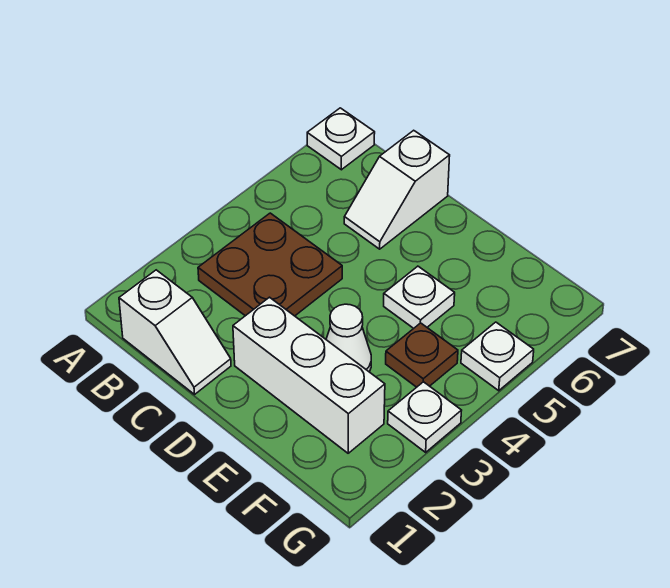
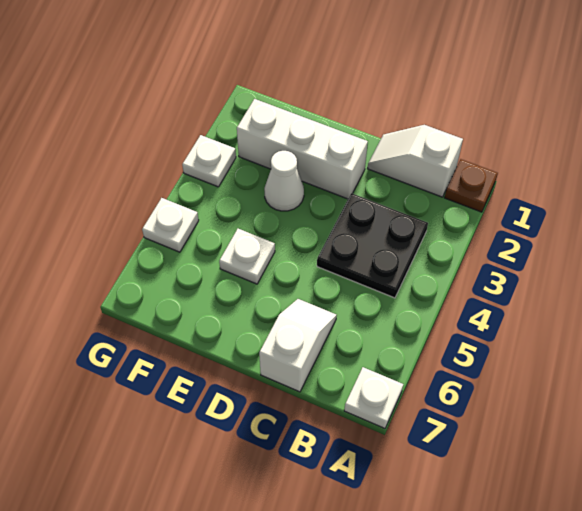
brown 2x2 plate [198,213,342,316] -> black 2x2 plate [317,193,428,298]
brown 1x1 plate [386,323,458,387] -> brown 1x1 plate moved to [445,159,498,212]

